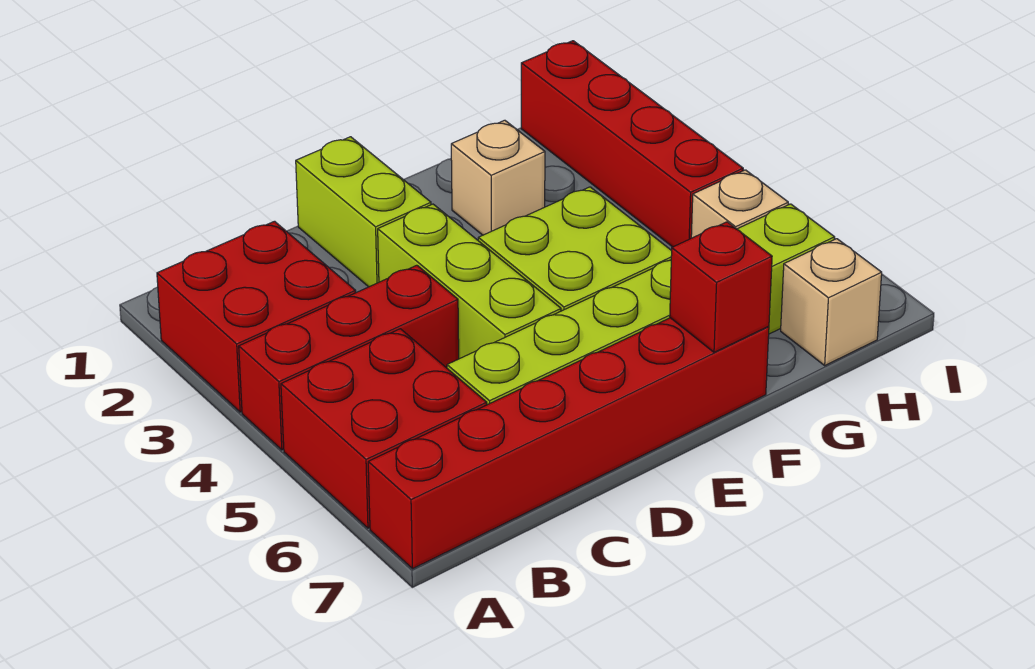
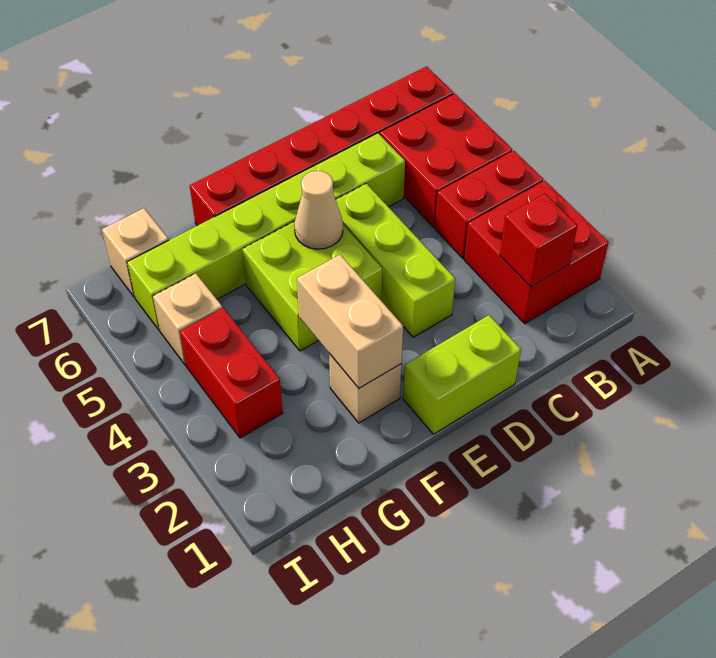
red 1x3 brick [239,265,459,450] -> red 1x2 brick [435,151,543,259]
lime 1x2 brick [296,137,431,287] -> lime 1x2 brick turned to [403,315,521,434]
none -> tan 1x1 cone [294,171,343,249]
none -> tan 1x2 brick [297,255,403,388]
red 1x1 brick [670,222,772,352] -> red 1x1 brick moved to [500,194,577,287]
red 1x4 brick [521,41,743,247] -> red 1x2 brick [180,308,283,438]

